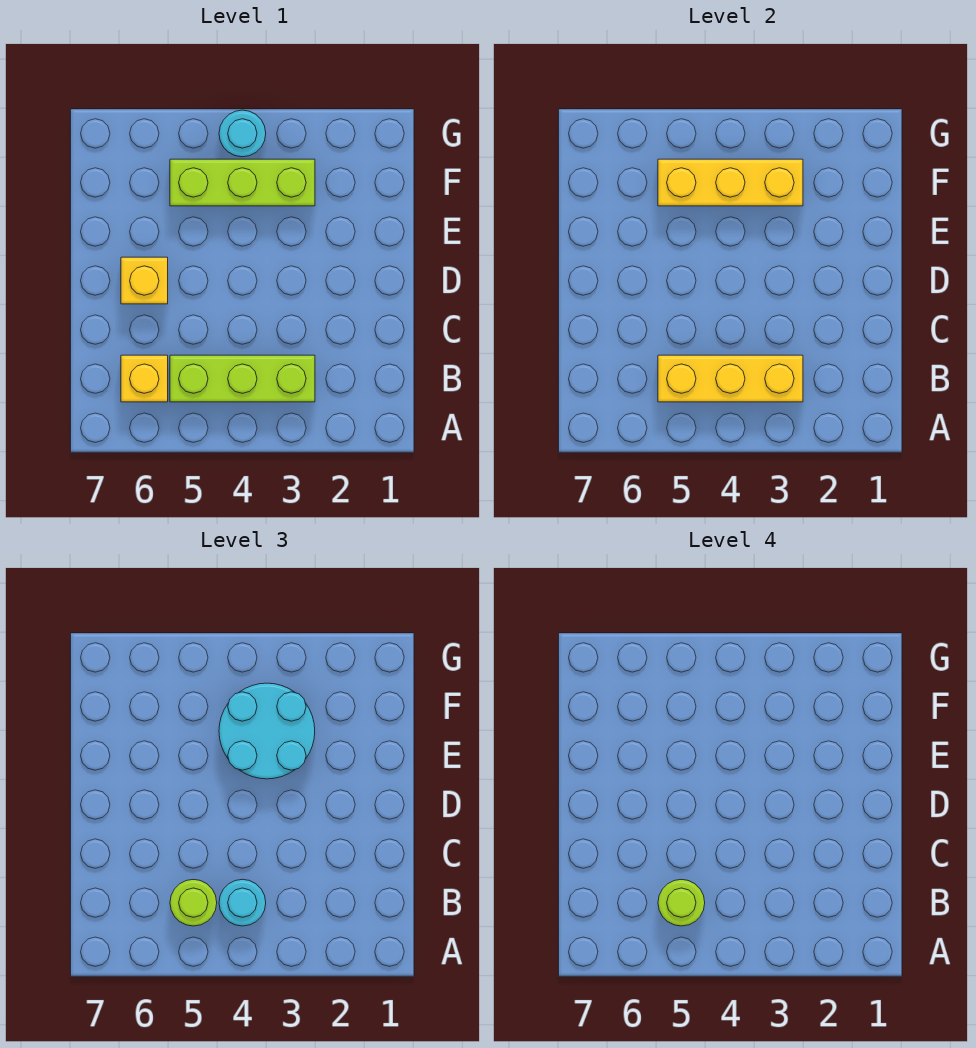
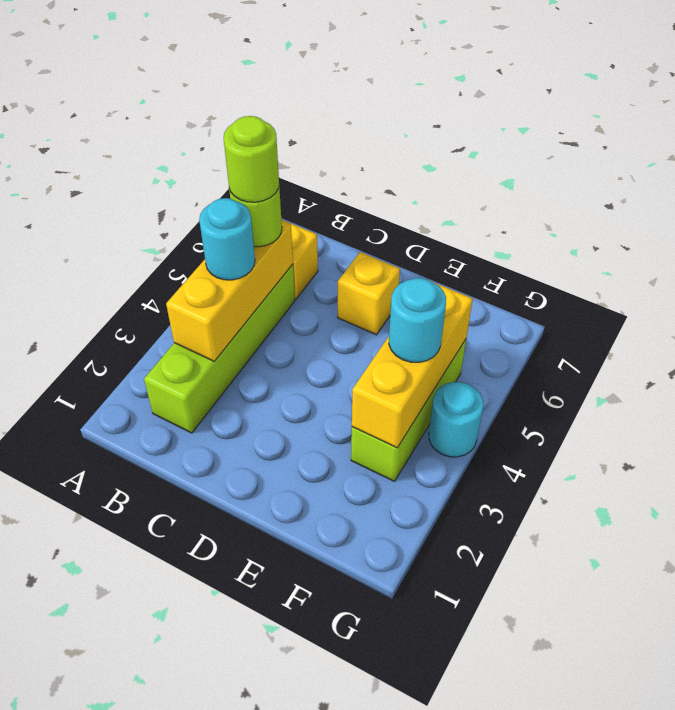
lime 1x3 brick [170,355,315,402] -> lime 1x4 brick [144,264,295,433]
cyan 2x2 round brick [219,683,315,779] -> cyan 1x1 round brick [389,278,446,362]

